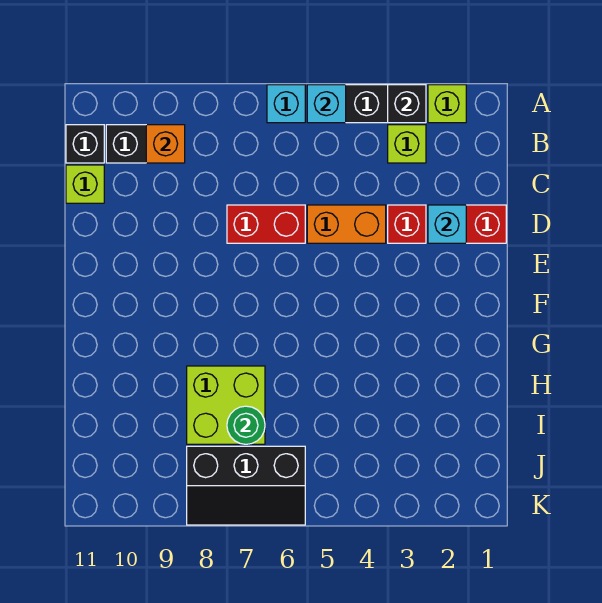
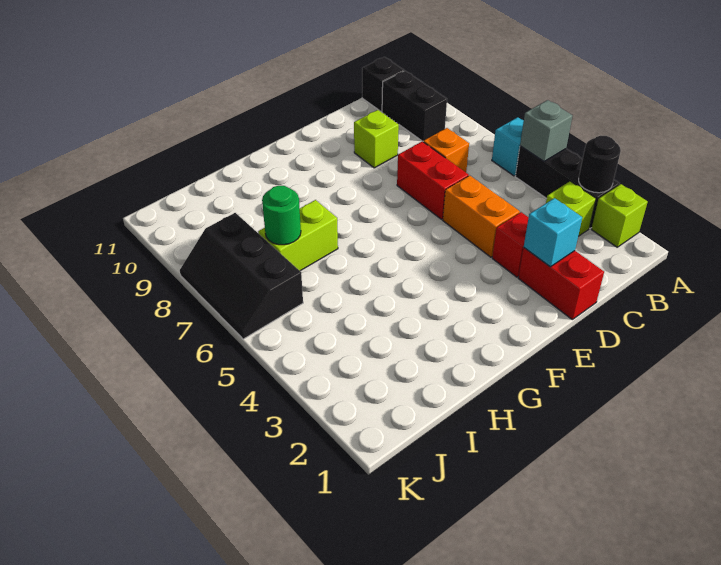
black 1x1 brick [388,85,426,123] -> black 1x1 round brick [579,136,621,193]
cyan 1x1 brick [307,85,346,123] -> grey 1x1 brick [520,100,572,161]
orange 1x1 brick [146,125,185,163] -> orange 1x1 brick moved to [423,128,469,172]
lime 1x1 brick [66,165,104,203] -> lime 1x1 brick moved to [354,110,399,168]
lime 2x2 brick [187,366,265,444] -> lime 1x2 brick [258,200,338,271]

